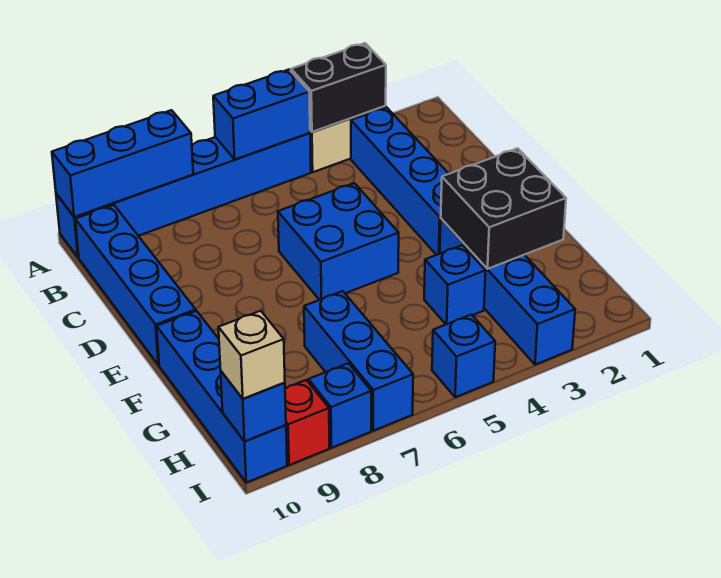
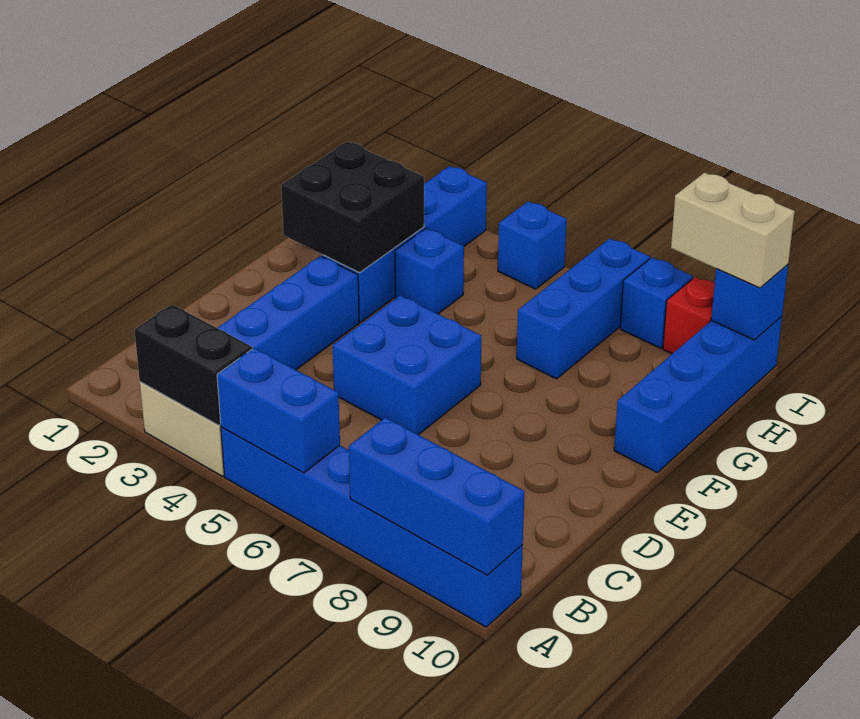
blue 1x4 brick [75,205,196,365] -> none
tan 1x1 brick [218,311,285,399] -> tan 1x2 brick [671,173,795,288]

